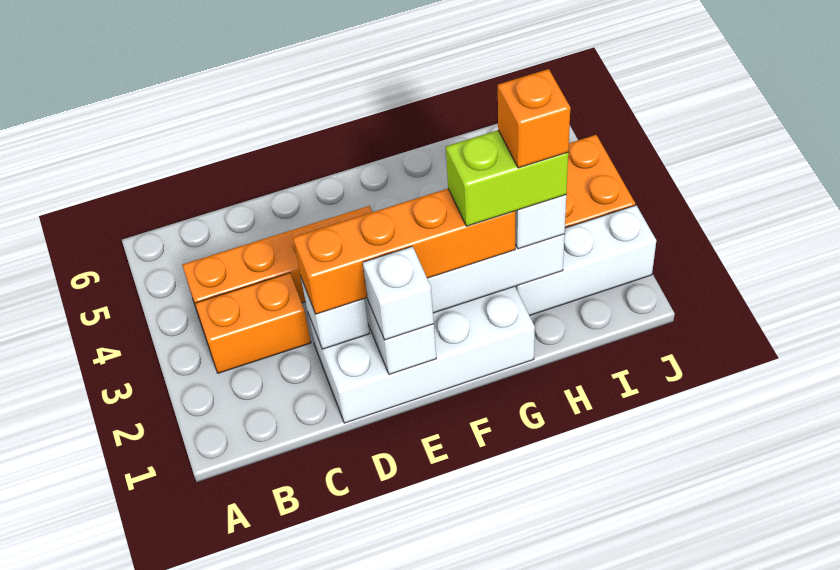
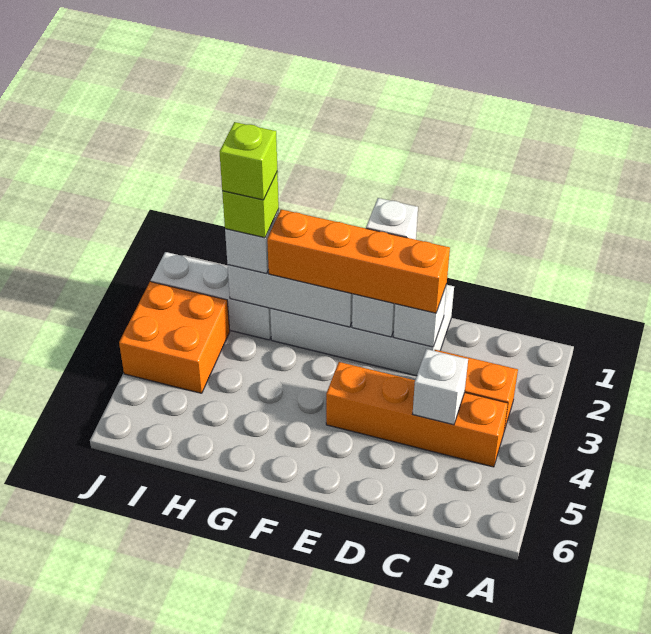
none -> white 1x1 brick [413,349,468,425]
lime 1x2 brick [446,130,568,226] -> lime 1x1 brick [222,172,279,238]
orange 1x1 brick [498,69,570,168] -> lime 1x1 brick [219,122,277,200]

